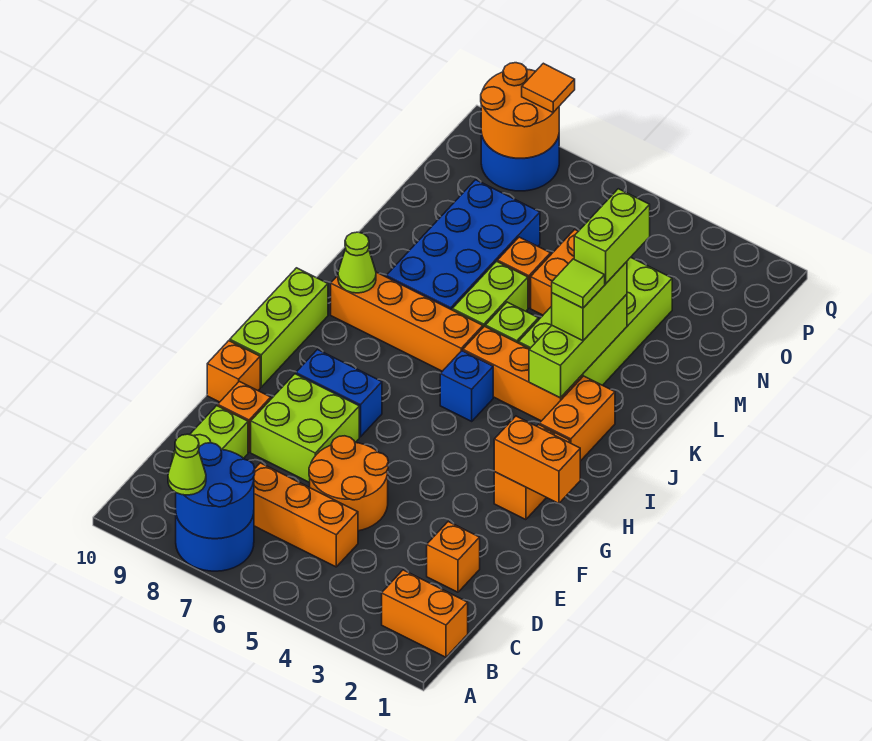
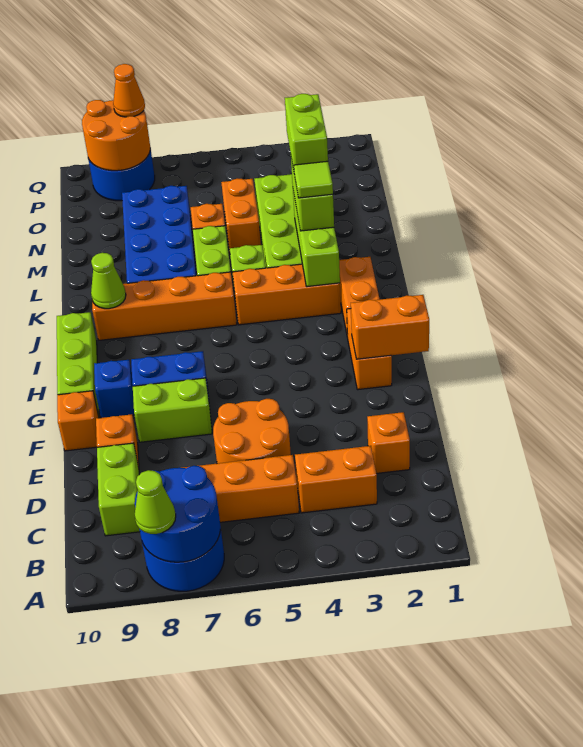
orange 1x2 brick [382,570,468,657] -> orange 1x2 brick moved to [295,446,377,513]
lime 2x2 brick [251,374,359,483] -> lime 1x2 brick [133,378,212,442]
blue 1x1 brick [440,351,493,421] -> blue 1x1 brick moved to [94,360,134,418]
orange 1x1 tile [522,63,575,112] -> orange 1x1 cone [113,64,145,117]

